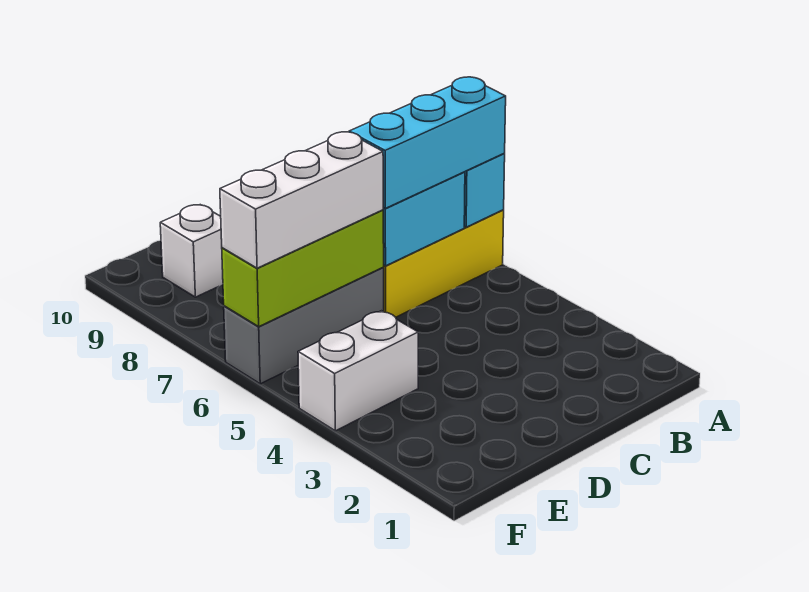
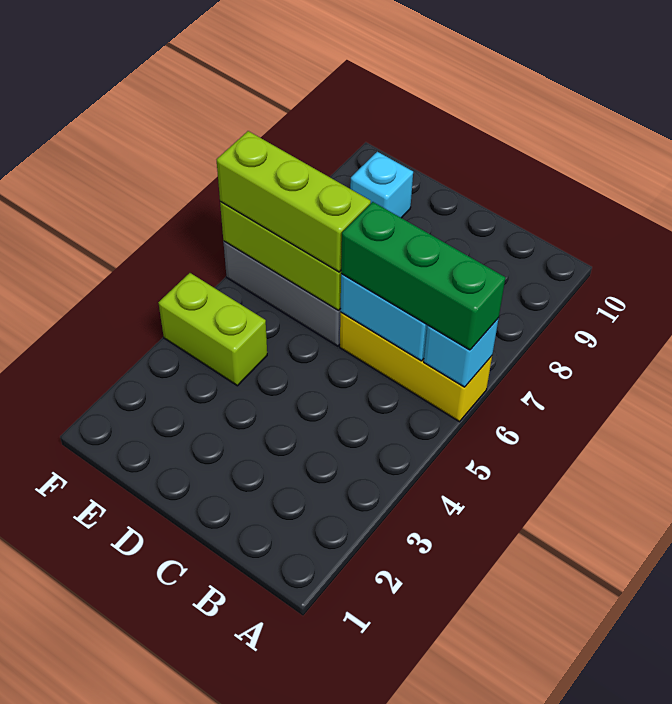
cyan 1x3 brick [349,77,506,208] -> green 1x3 brick [341,202,505,350]
white 1x3 brick [220,132,383,268] -> lime 1x3 brick [217,131,371,272]
white 1x2 brick [298,311,418,431] -> lime 1x2 brick [158,273,267,386]
white 1x1 brick [160,205,223,297] -> cyan 1x1 brick [350,152,413,218]

